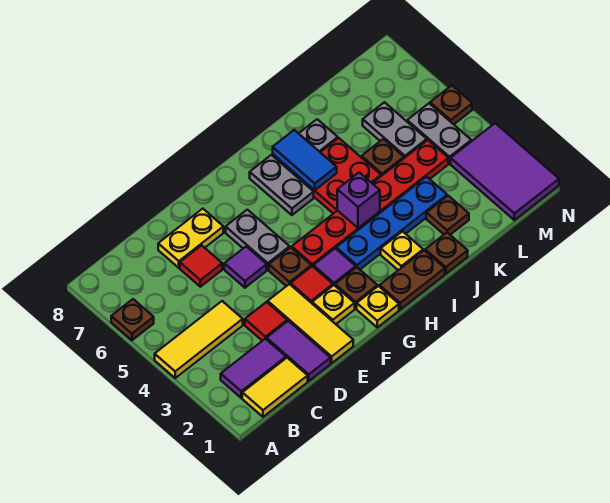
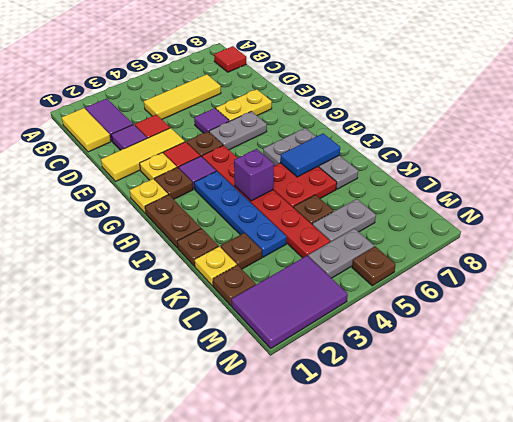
yellow 1x3 tile [155,301,243,378] -> yellow 1x3 tile turned to [144,74,221,119]
brown 1x1 plate [111,299,154,340] -> brown 1x1 plate moved to [213,265,256,306]
purple 1x2 tile [266,321,331,381] -> purple 1x1 tile [111,125,147,150]
red 1x1 tile [180,245,222,287] -> red 1x1 tile moved to [214,46,246,72]
yellow 1x2 plate [158,209,223,268] -> yellow 1x2 plate turned to [216,89,272,121]
yellow 1x1 plate [381,231,423,270] -> yellow 1x1 plate moved to [195,246,237,286]

